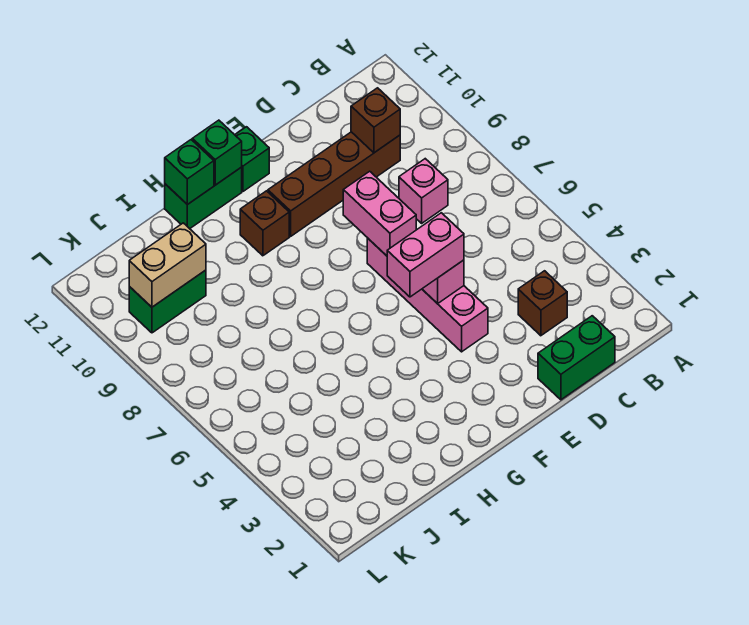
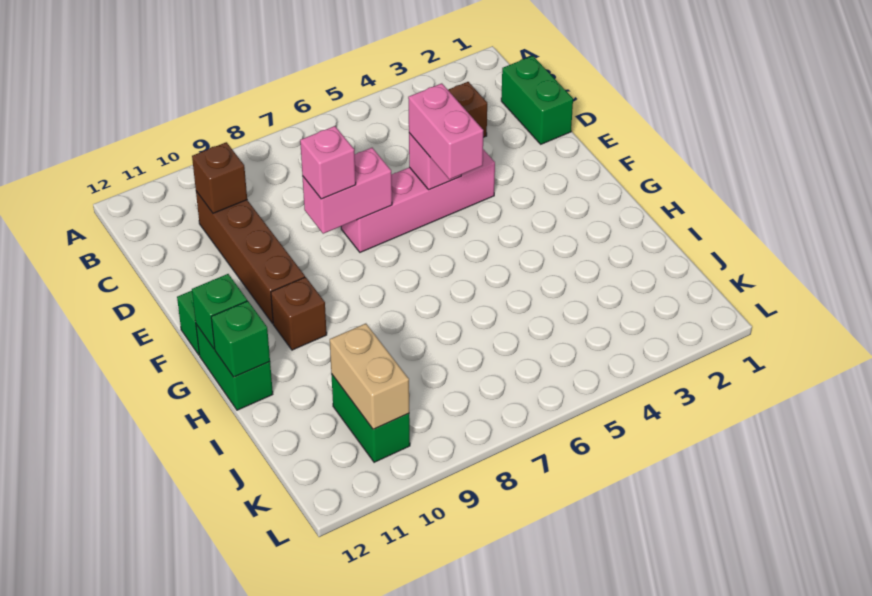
pink 1x1 brick [399,159,448,223] -> pink 1x1 brick moved to [300,126,356,199]

